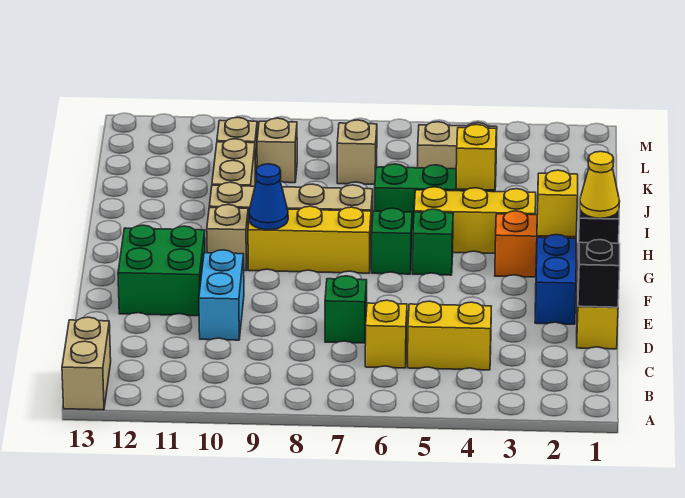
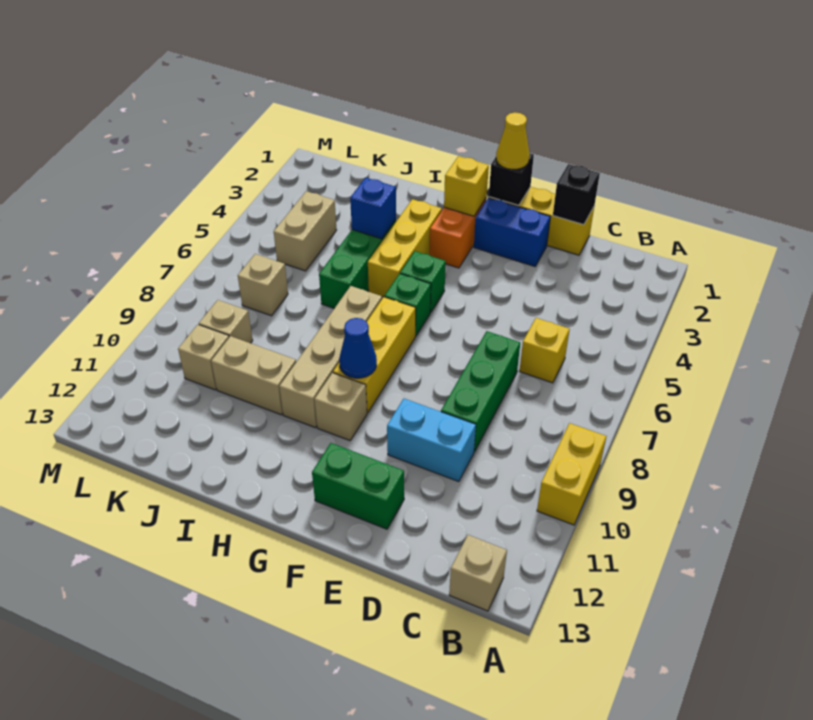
tan 1x2 brick [62,317,111,410] -> tan 1x1 brick [449,535,507,611]
yellow 1x2 brick [408,301,491,370] -> yellow 1x2 brick moved to [537,423,606,525]
green 1x1 brick [325,276,367,343] -> green 1x3 brick [441,331,520,452]
green 2x2 brick [118,225,205,316] -> green 1x2 brick [312,443,404,529]
yellow 1x1 brick [456,125,496,190] -> blue 1x1 brick [350,178,396,239]

